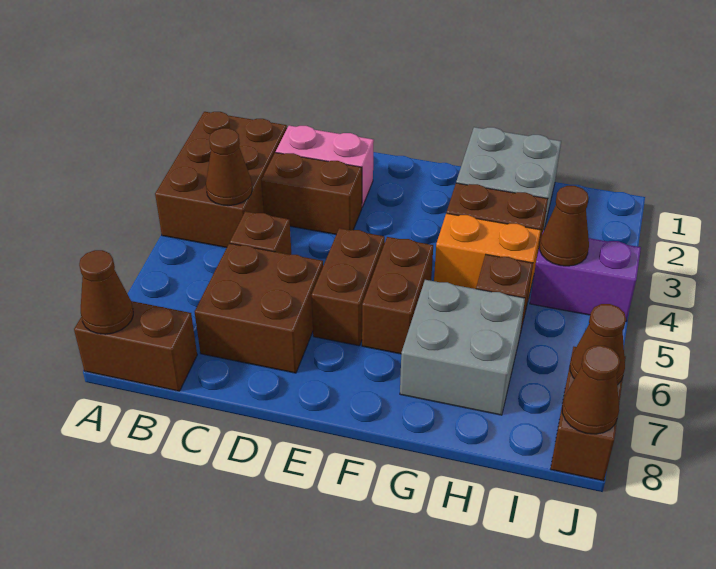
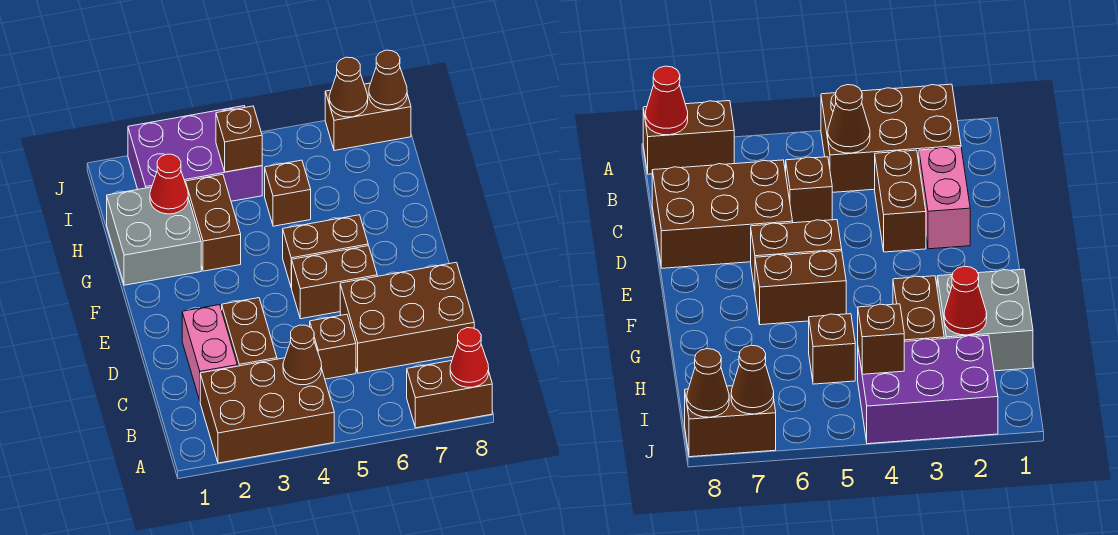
brown 1x2 brick [74,301,197,391] -> brown 1x2 brick turned to [407,361,492,428]
brown 1x1 cone [79,250,133,334] -> red 1x1 cone [450,328,489,387]
brown 2x2 brick [195,243,323,373] -> brown 2x3 brick [340,262,474,373]
orange 1x2 brick [434,213,541,299] -> none
grey 2x2 brick [400,280,525,415] -> none
none -> red 1x1 cone [150,154,188,214]
purple 1x2 brick [530,230,641,321] -> purple 2x3 brick [128,106,262,201]
brown 1x1 cone [540,186,589,266] -> brown 1x1 brick [216,106,262,172]

